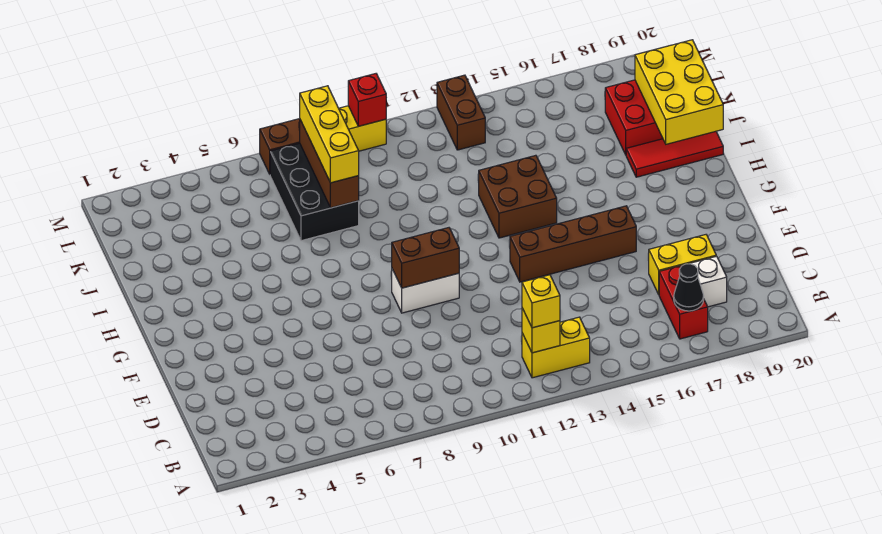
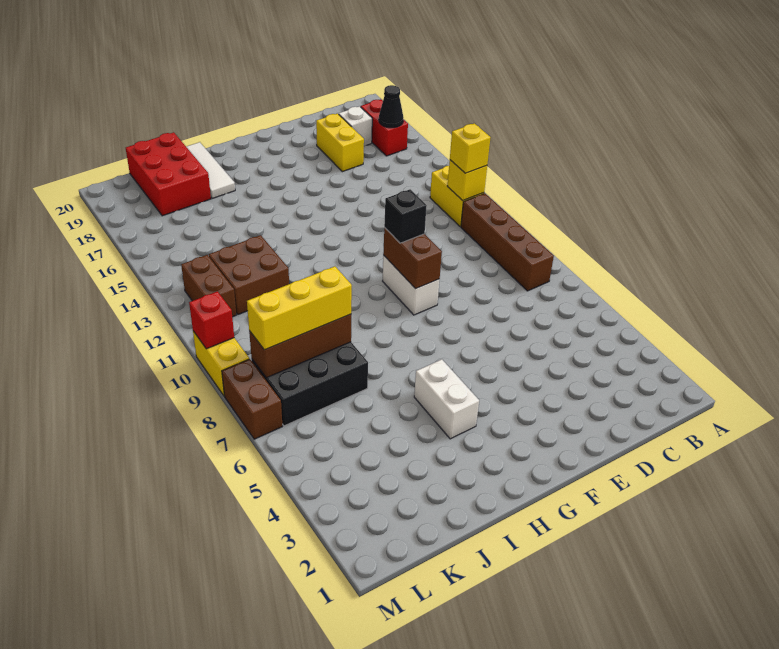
red 1x2 brick [659,266,708,339] -> red 1x2 brick turned to [361,99,408,156]
none -> black 1x1 brick [384,189,427,243]
brown 1x4 brick [510,206,636,282] -> brown 1x4 brick moved to [461,194,554,291]
none -> white 1x2 brick [414,359,479,439]
brown 2x2 brick [479,155,557,238] -> brown 2x2 brick moved to [209,235,289,314]
red 1x3 tile [626,131,723,177] -> white 1x3 tile [186,142,235,198]
yellow 2x3 brick [635,40,723,144] -> none
brown 1x2 brick [437,75,485,150] -> brown 1x2 brick turned to [181,255,236,317]

